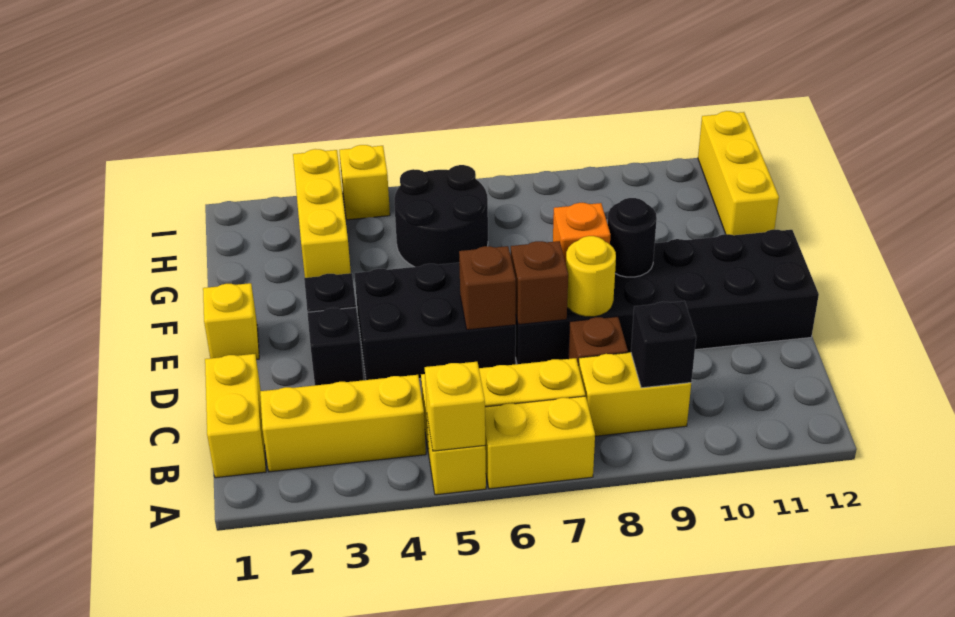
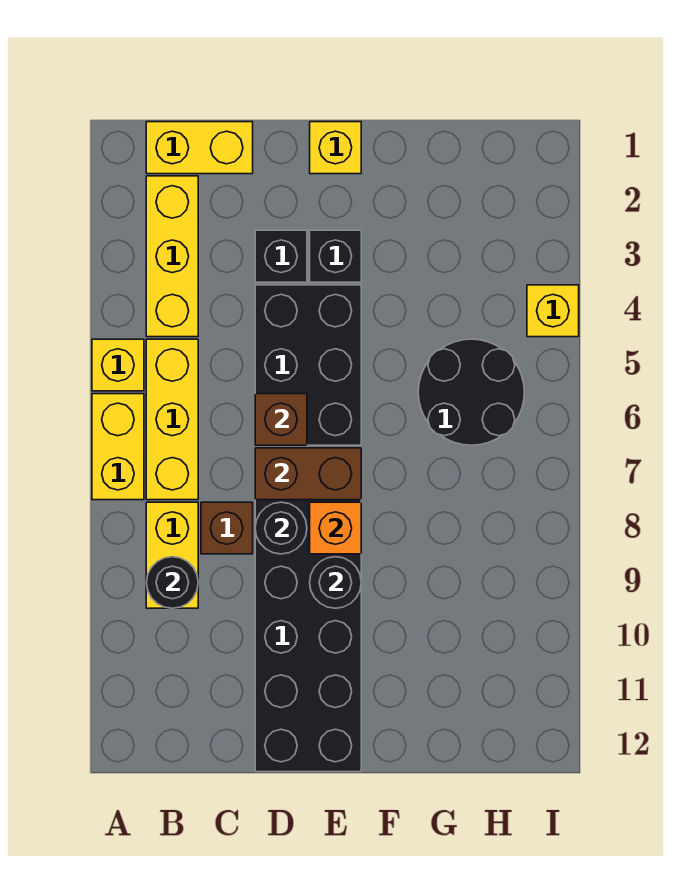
yellow 1x1 brick [425,362,485,451] -> none
black 1x1 brick [631,301,696,388] -> black 1x1 round brick [146,557,198,608]
brown 1x1 brick [511,241,568,325] -> brown 1x2 brick [255,448,361,500]
yellow 1x1 round brick [566,236,616,317] -> black 1x1 round brick [255,502,307,554]
yellow 1x3 brick [293,149,351,278] -> none
yellow 1x3 brick [698,111,779,235] -> none

